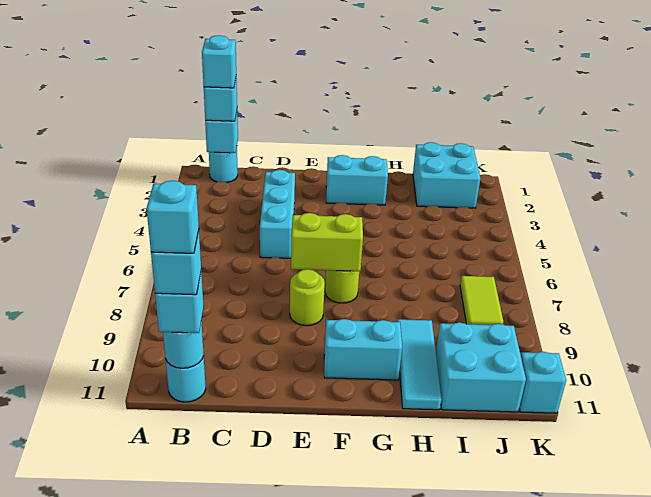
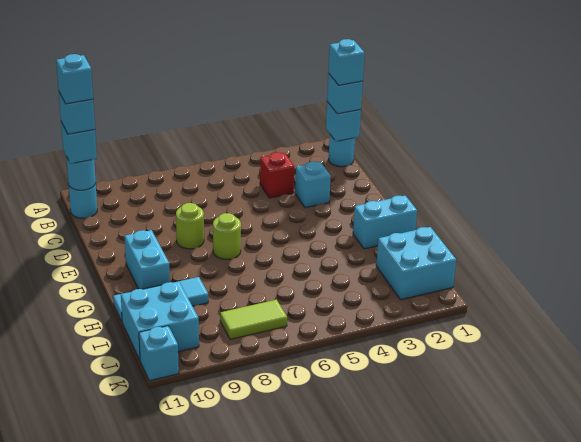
none -> red 1x1 brick [260,152,294,198]
cyan 1x3 brick [260,170,295,258] -> cyan 1x1 brick [295,162,331,208]
lime 1x2 brick [291,213,363,271] -> none
cyan 1x2 brick [326,155,388,205] -> cyan 1x2 brick turned to [353,196,417,249]

